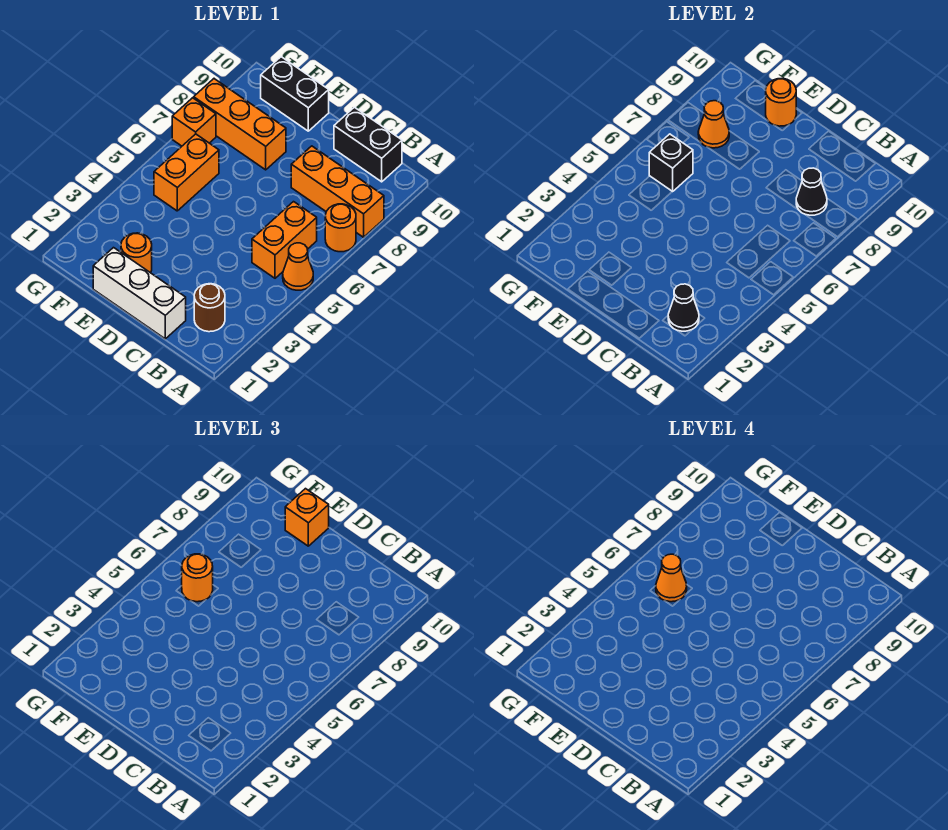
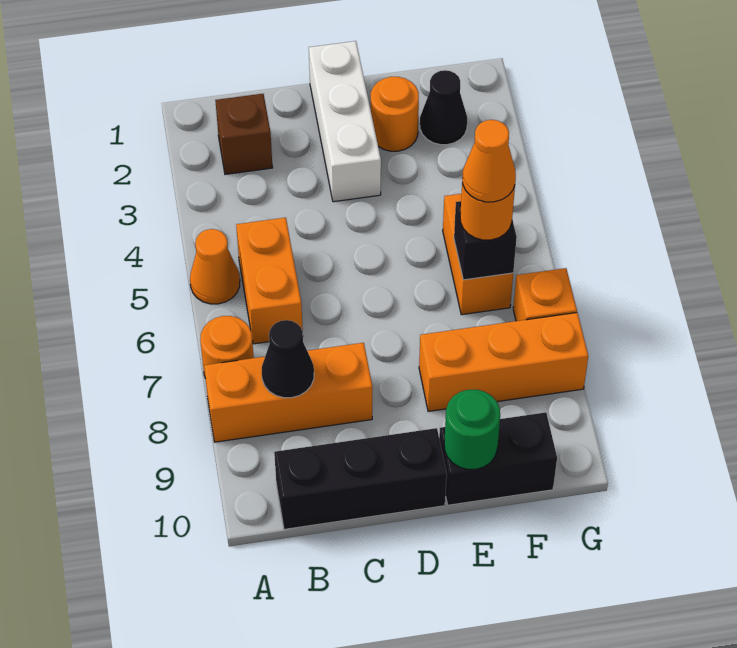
brown 1x1 round brick [194,284,225,332] -> brown 1x1 brick [215,94,273,174]
black 1x1 cone [668,284,699,331] -> black 1x1 cone moved to [420,70,467,145]
black 1x2 brick [334,107,402,182] -> black 1x3 brick [274,428,447,529]
white 1x3 brick [93,248,186,339] -> white 1x3 brick turned to [309,41,381,202]
orange 1x1 round brick [766,79,796,126] -> green 1x1 round brick [444,389,500,469]
orange 1x1 brick [285,489,329,546] -> none
orange 1x1 cone [698,101,729,148] -> none

